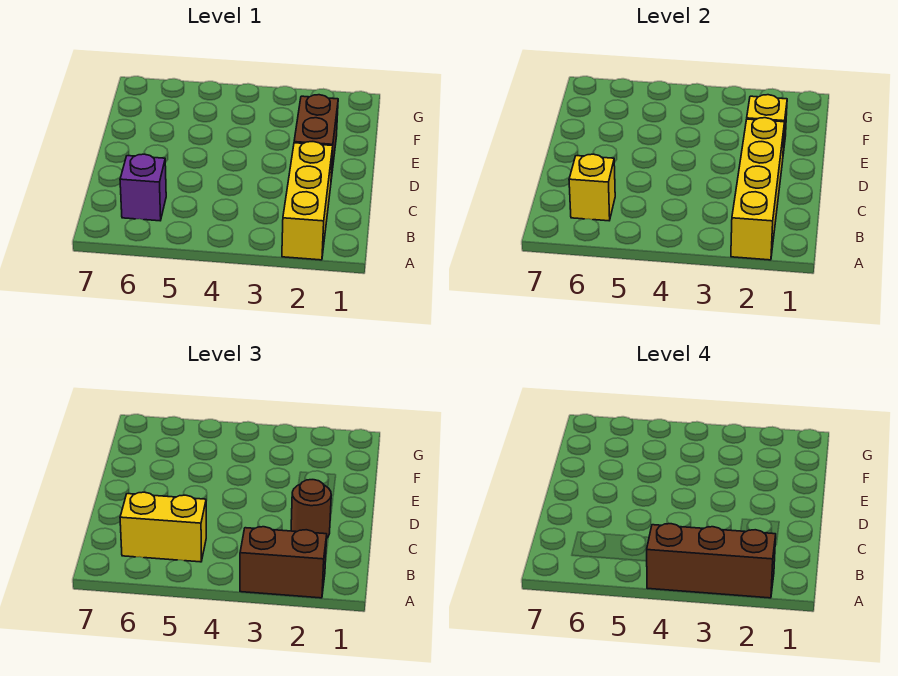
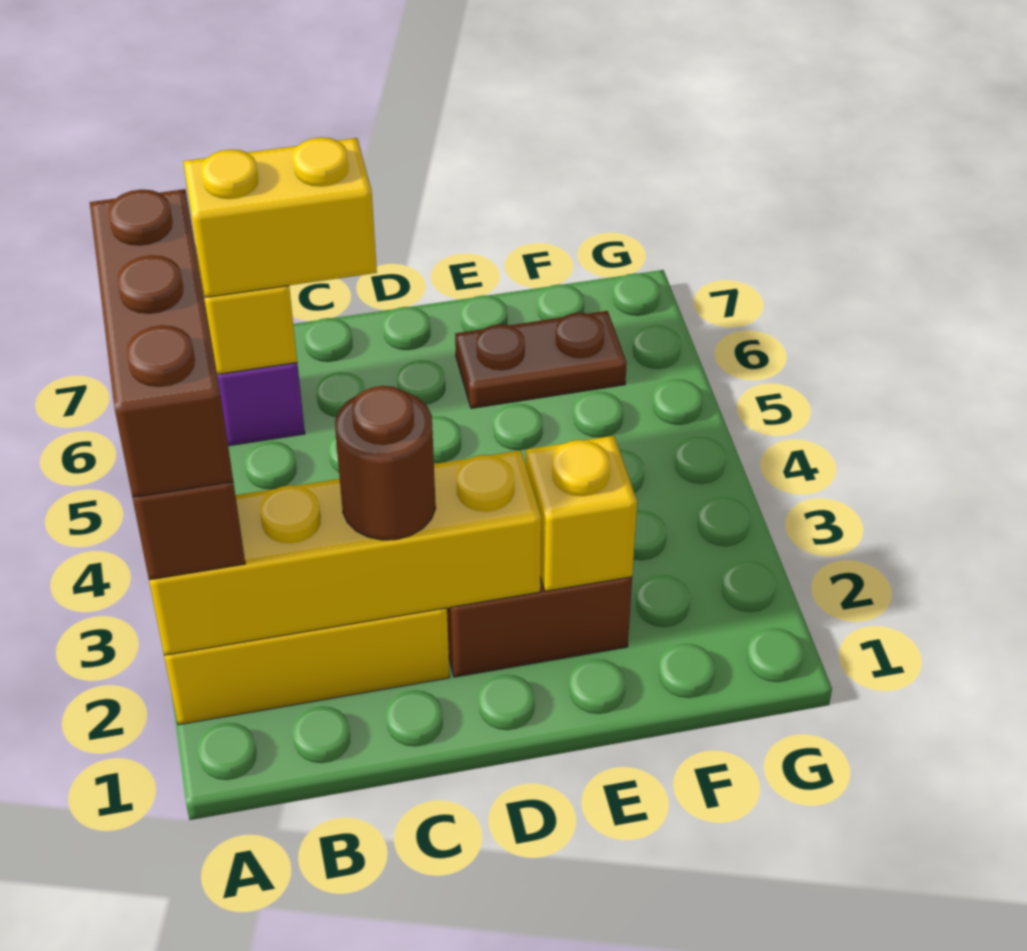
yellow 1x2 brick [120,492,206,562] -> yellow 1x2 brick turned to [183,137,377,297]
none -> brown 1x2 plate [455,311,627,408]

